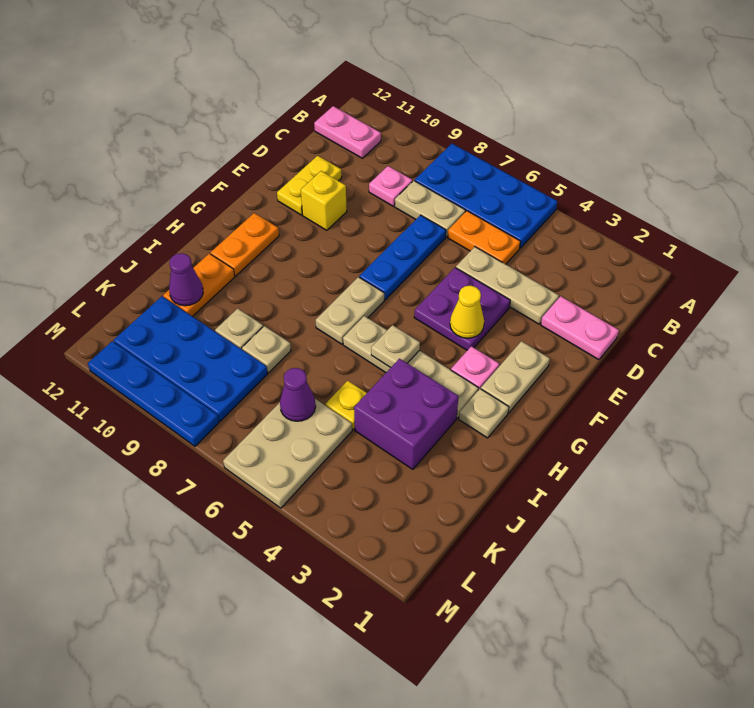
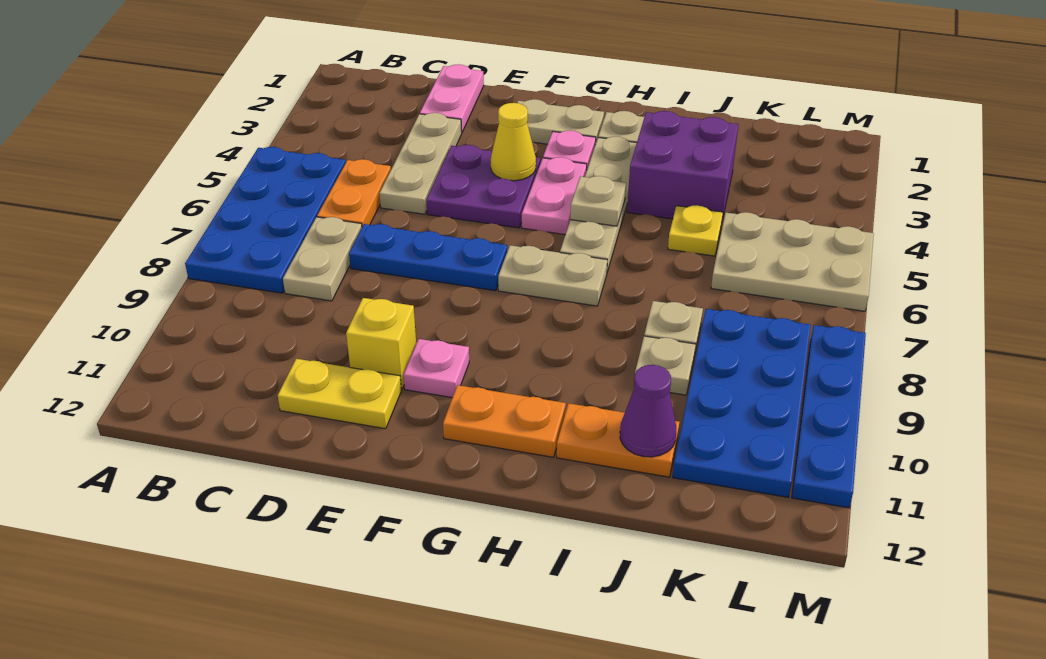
pink 1x2 plate [314,106,381,158] -> pink 1x2 plate moved to [522,157,587,235]
pink 1x1 plate [369,166,412,206] -> pink 1x1 plate moved to [404,339,469,398]
purple 1x1 cone [280,368,316,421] -> none

